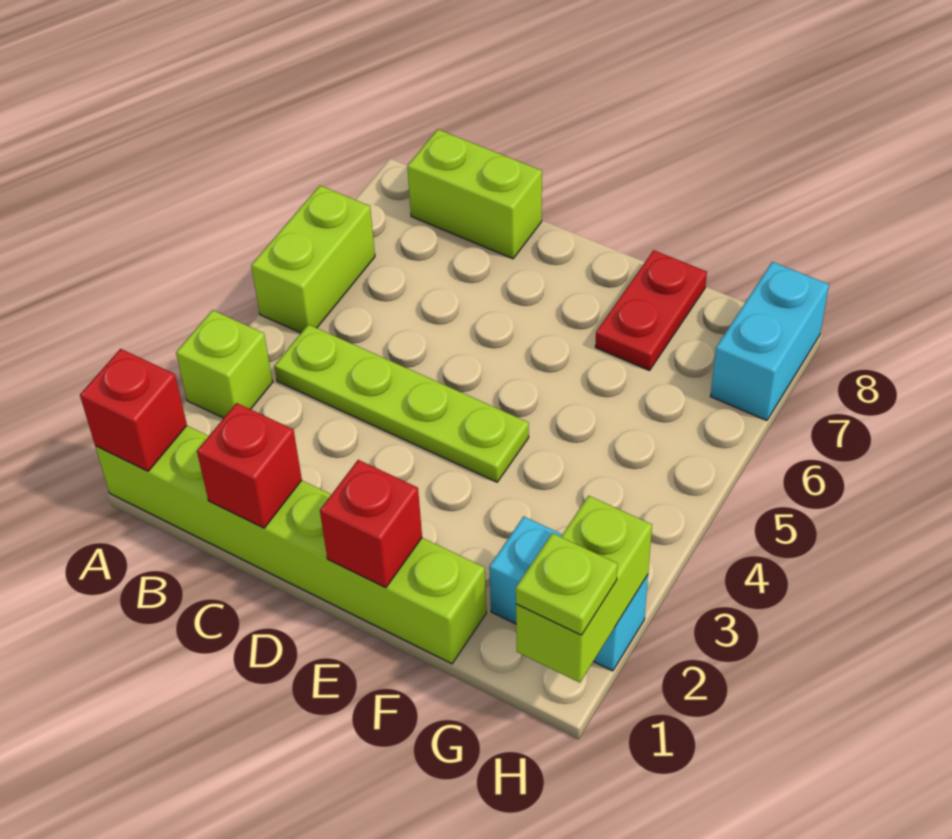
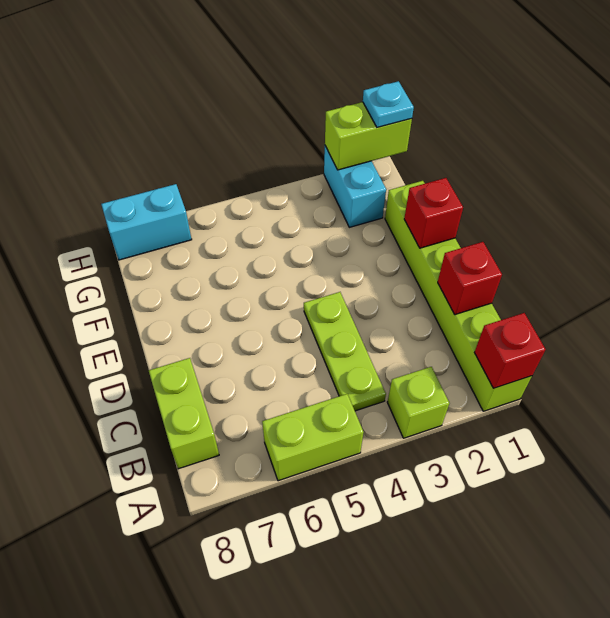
lime 1x4 plate [274,324,529,482] -> lime 1x3 plate [304,292,386,411]
red 1x2 plate [595,250,707,371] -> none
lime 1x1 plate [516,533,618,635] -> cyan 1x1 plate [363,81,414,127]

